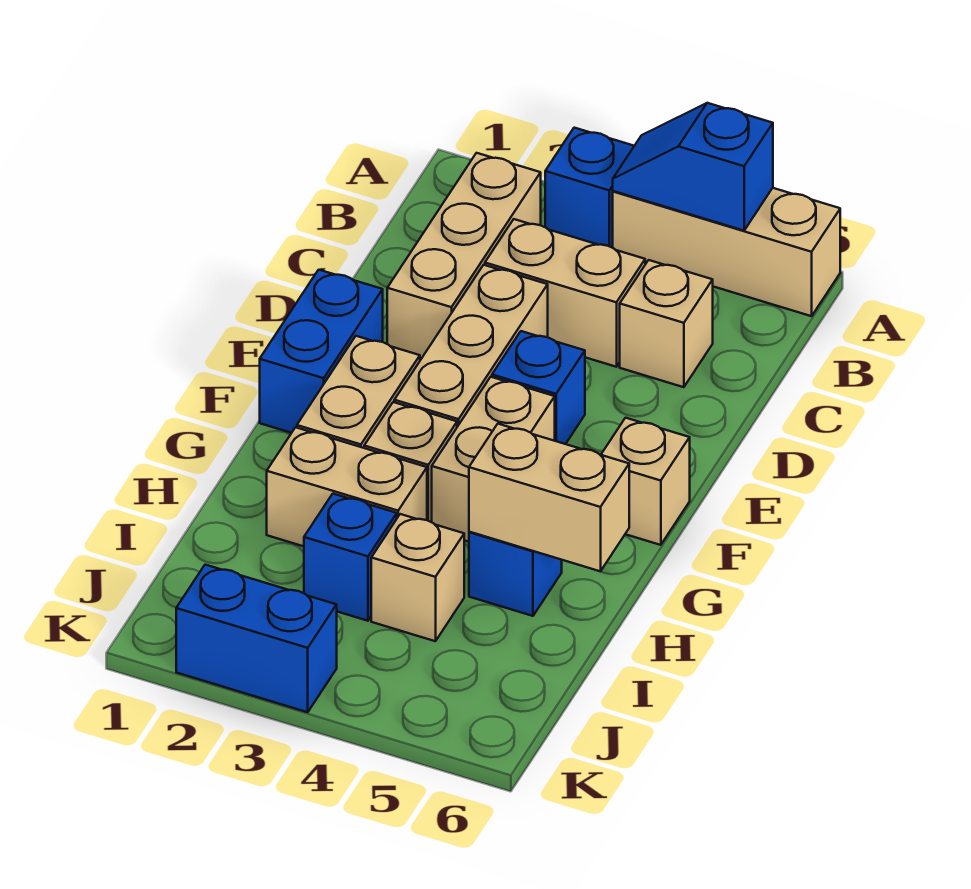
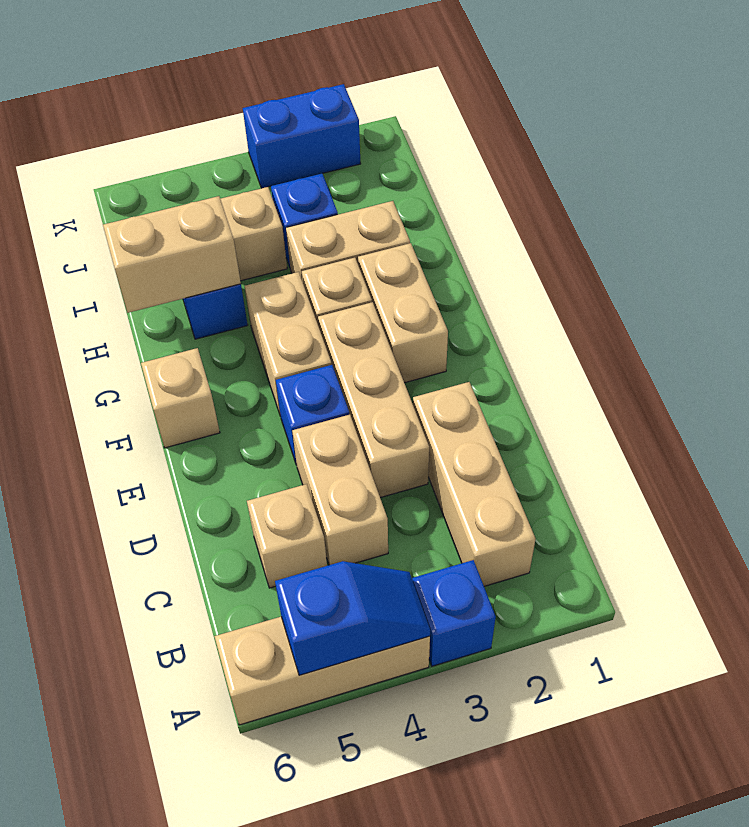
tan 1x2 brick [485,219,645,367] -> tan 1x2 brick turned to [292,414,388,565]
blue 1x2 brick [260,270,383,433] -> none

